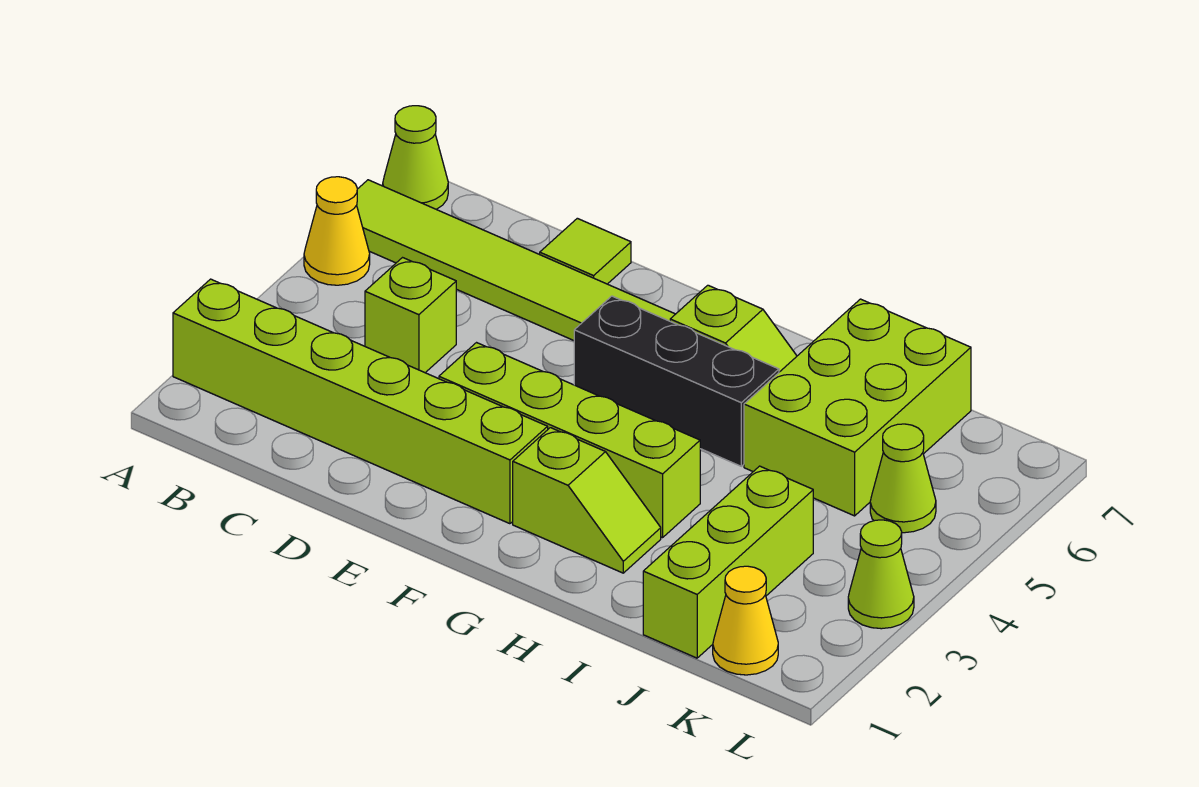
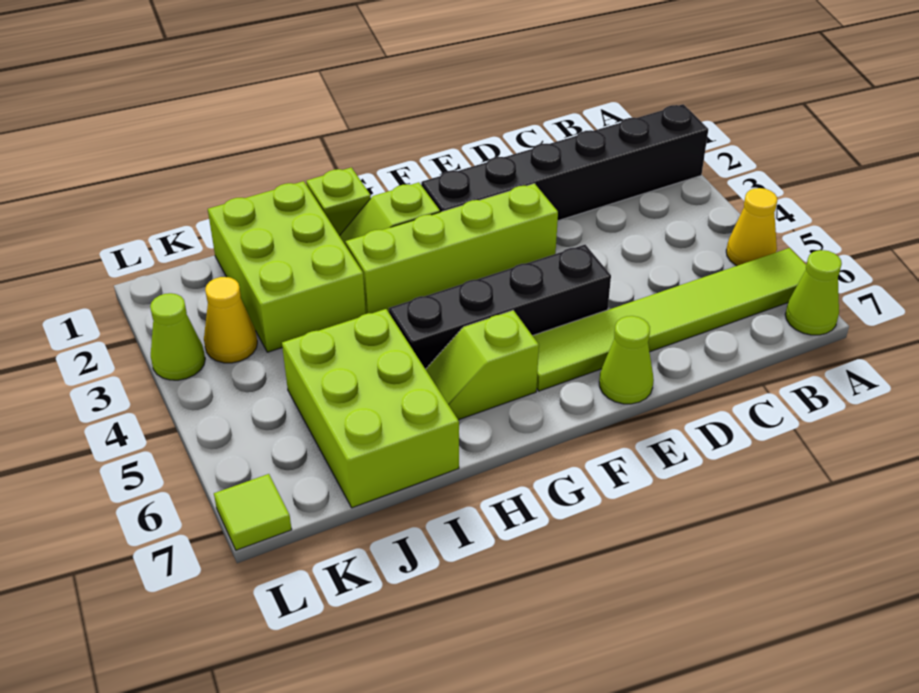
lime 1x6 brick [173,279,548,524] -> black 1x6 brick [421,104,708,221]
lime 1x1 brick [365,258,456,373] -> lime 1x1 brick moved to [306,168,371,236]
lime 1x1 tile [540,218,631,284] -> lime 1x1 tile moved to [214,474,292,550]
black 1x3 brick [574,296,779,466] -> black 1x4 brick [389,245,611,369]
lime 1x3 brick [643,466,813,658] -> lime 2x3 brick [208,181,366,352]
yellow 1x1 cone [713,566,778,675] -> yellow 1x1 cone moved to [204,277,257,363]
lime 1x1 cone [870,424,936,533] -> lime 1x1 cone moved to [599,316,654,404]

